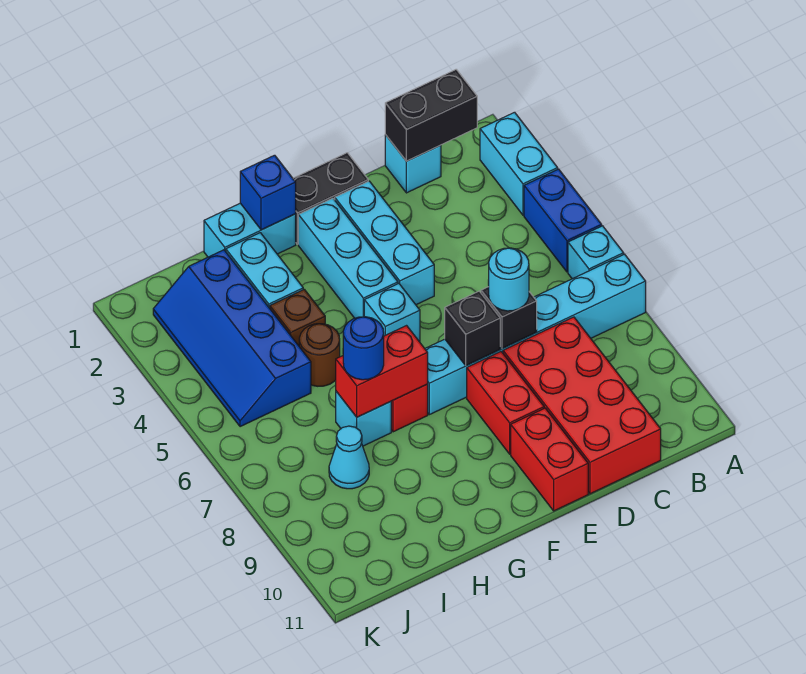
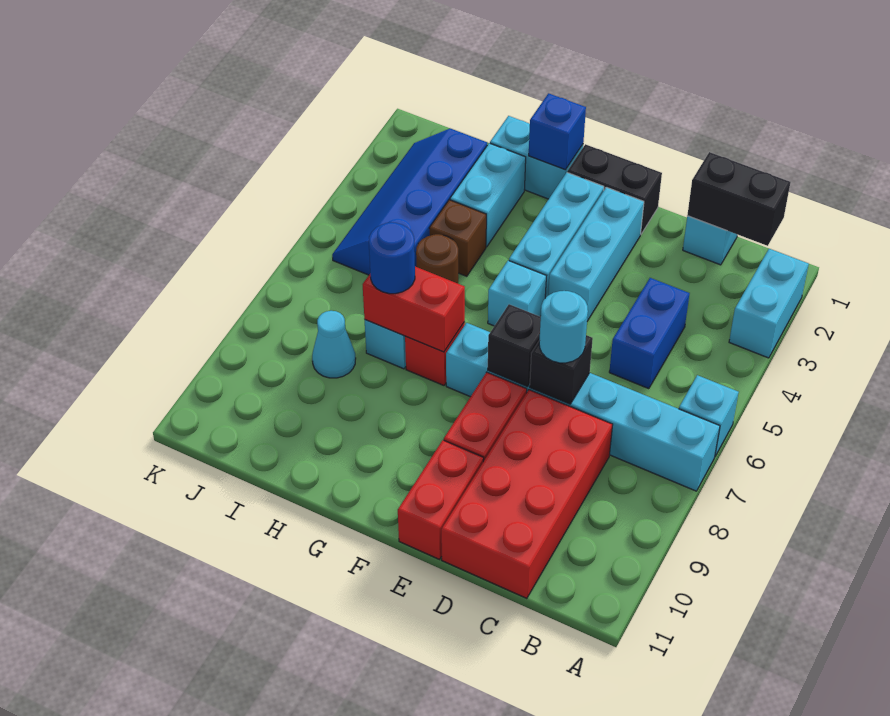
blue 1x2 brick [524,169,602,272] -> blue 1x2 brick moved to [609,278,690,389]

